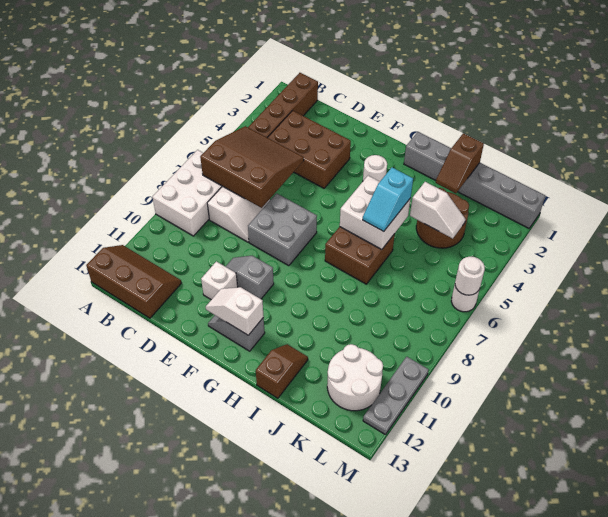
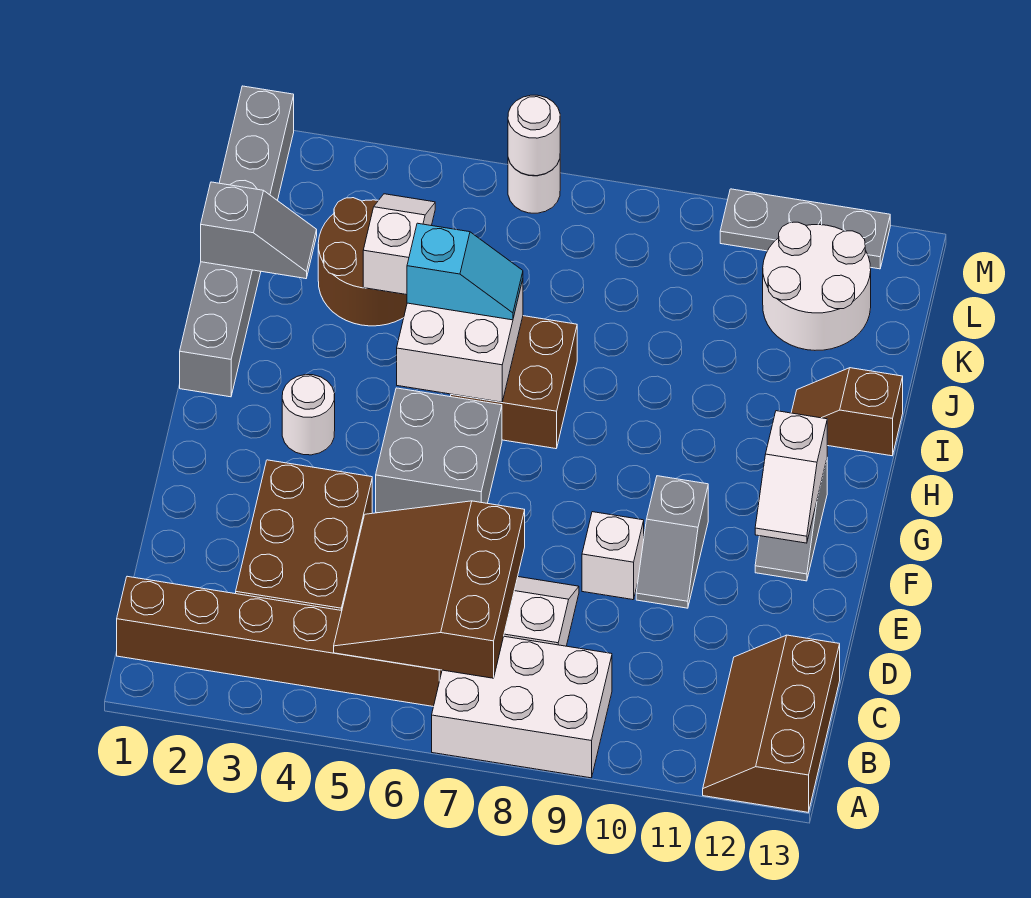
grey 2x2 brick [248,193,317,266] -> grey 2x2 brick moved to [376,388,502,513]
white 1x1 brick [201,261,238,300] -> white 1x1 brick moved to [582,512,644,600]
brown 1x2 slope [436,133,484,193] -> grey 1x2 slope [201,182,317,279]

